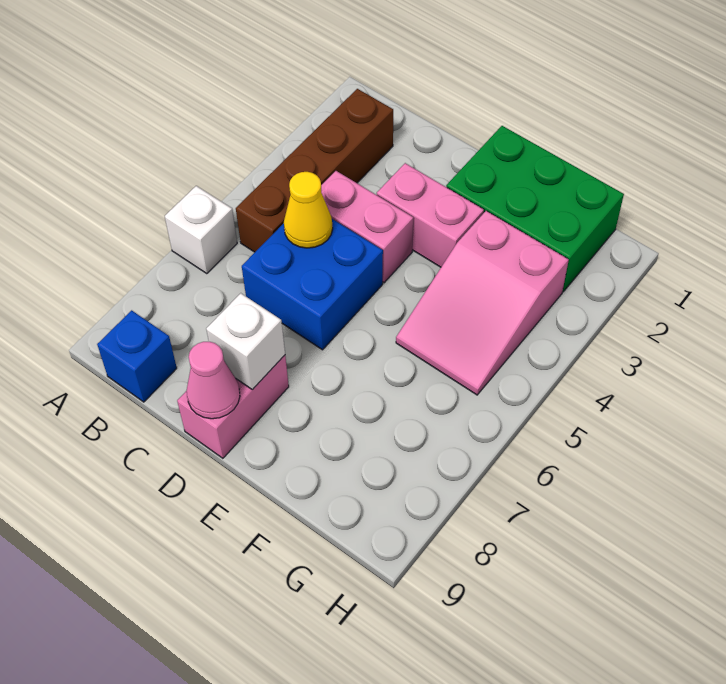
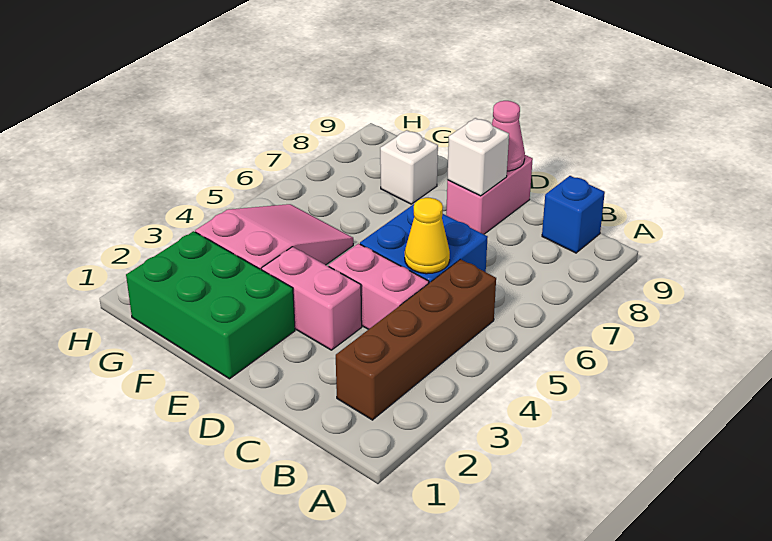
white 1x1 brick [165,186,237,274] -> white 1x1 brick moved to [380,130,438,204]

